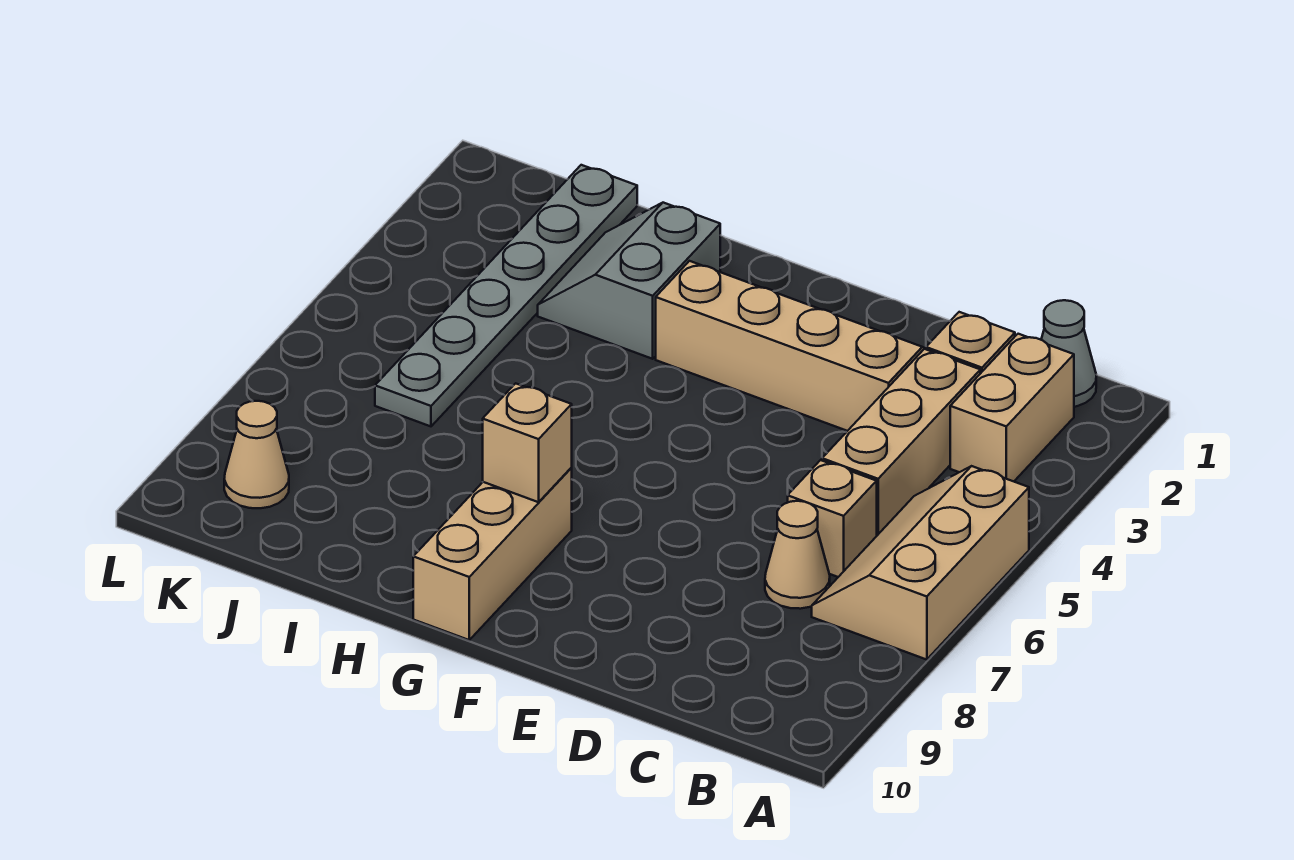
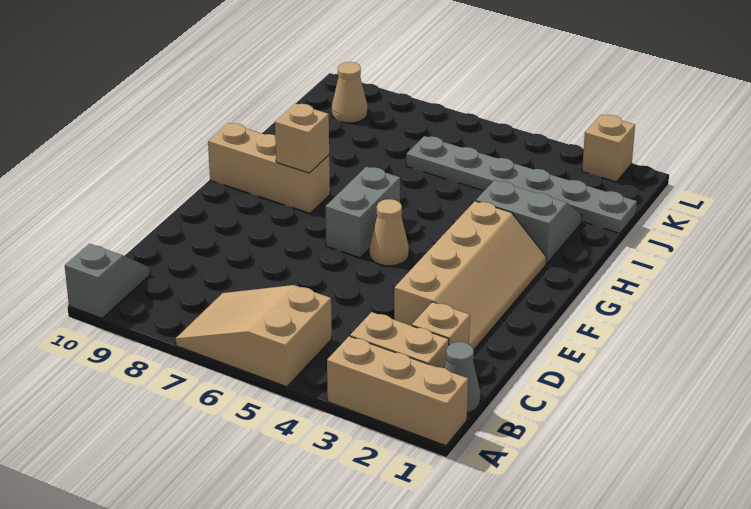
tan 2x3 slope [812,466,1029,660] -> tan 2x3 slope turned to [176,285,332,387]
none -> grey 1x2 slope [65,244,150,318]
tan 1x3 brick [822,349,980,535] -> tan 1x3 brick moved to [327,336,468,445]
tan 1x1 brick [788,460,877,577] -> tan 1x1 brick moved to [582,115,635,182]
tan 1x1 cone [765,501,830,609] -> tan 1x1 cone moved to [369,199,409,266]
none -> grey 1x2 brick [326,167,400,258]

